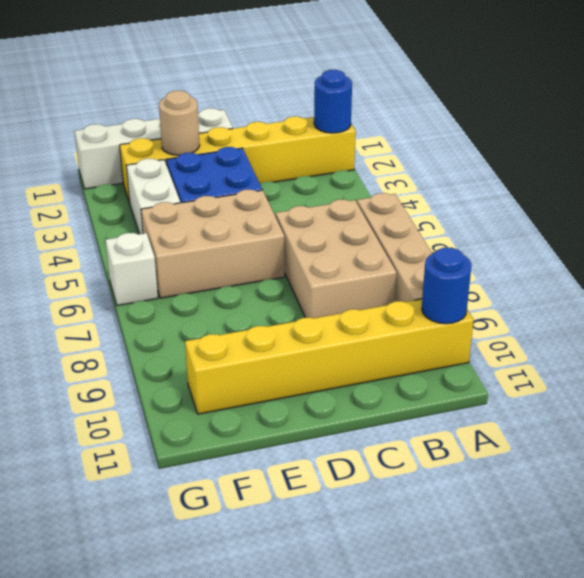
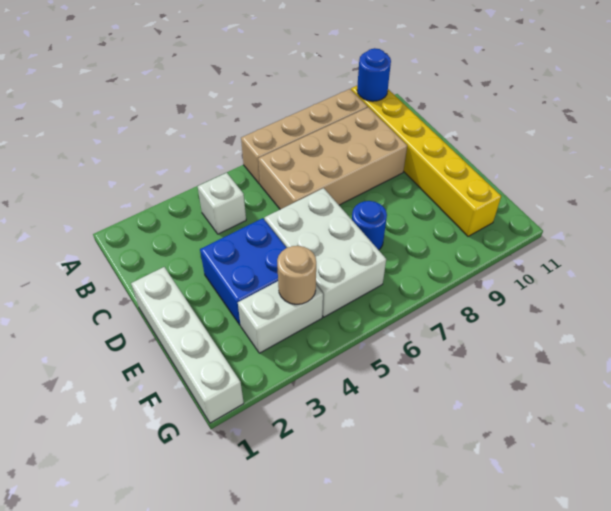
yellow 1x6 brick [120,116,356,203] -> none
blue 1x1 round brick [314,70,352,133] -> blue 1x1 round brick moved to [352,201,387,250]
tan 2x3 brick [276,200,397,318] -> tan 2x4 brick [258,107,407,209]
tan 2x3 brick [141,190,285,298] -> white 2x3 brick [265,188,386,317]
tan 1x1 round brick [159,91,200,155] -> tan 1x1 round brick moved to [277,246,316,304]
white 1x1 brick [105,233,158,305] -> white 1x1 brick moved to [198,173,246,234]

